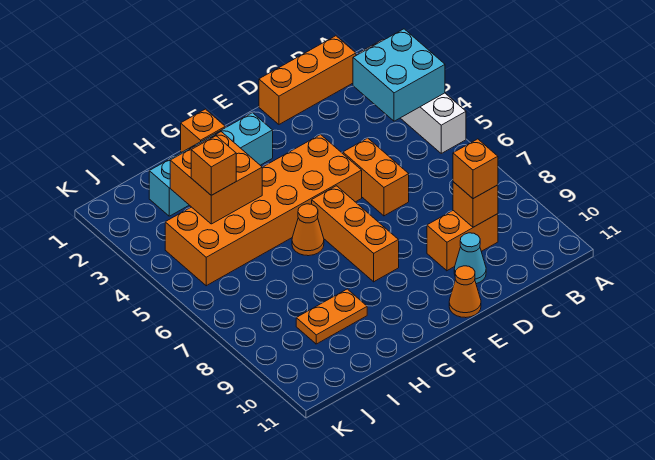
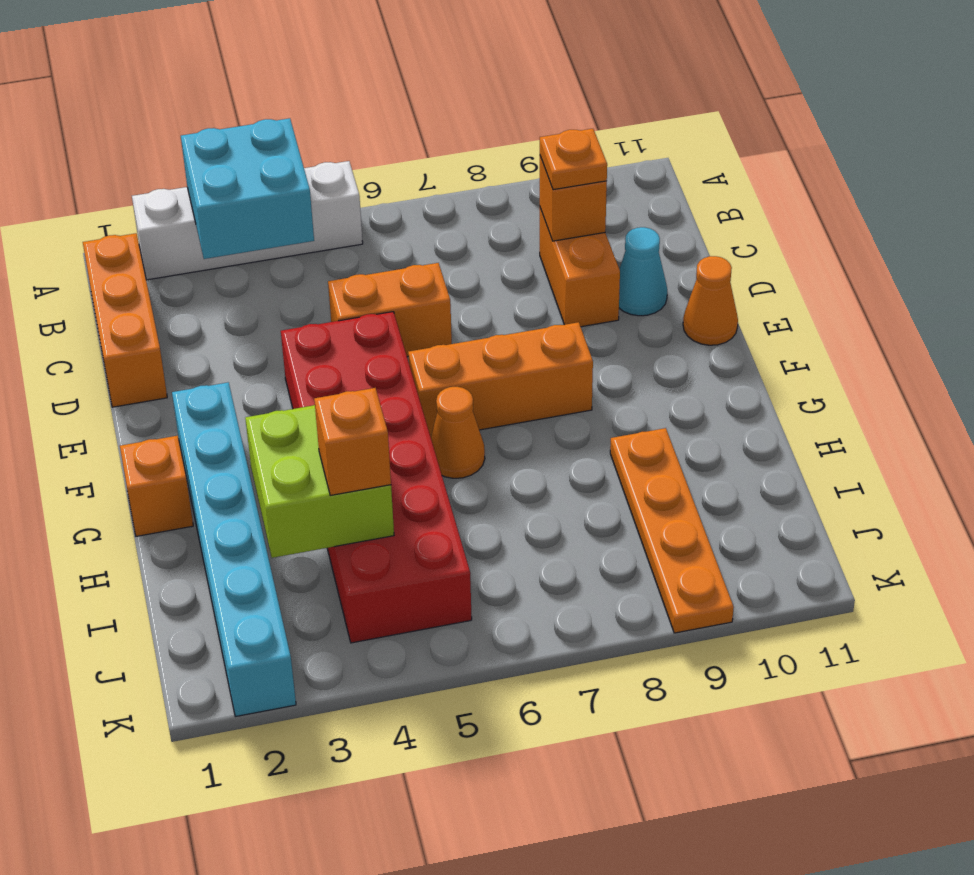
orange 1x1 brick [453,139,498,199] -> orange 1x1 plate [540,129,607,190]
orange 2x6 brick [165,135,362,286] -> red 2x6 brick [281,312,472,643]
cyan 1x4 brick [149,113,273,216] -> cyan 1x6 brick [172,382,296,717]
orange 2x2 brick [170,132,262,224] -> lime 2x2 brick [245,405,394,558]
orange 1x2 plate [296,289,367,344] -> orange 1x4 plate [610,428,734,633]

